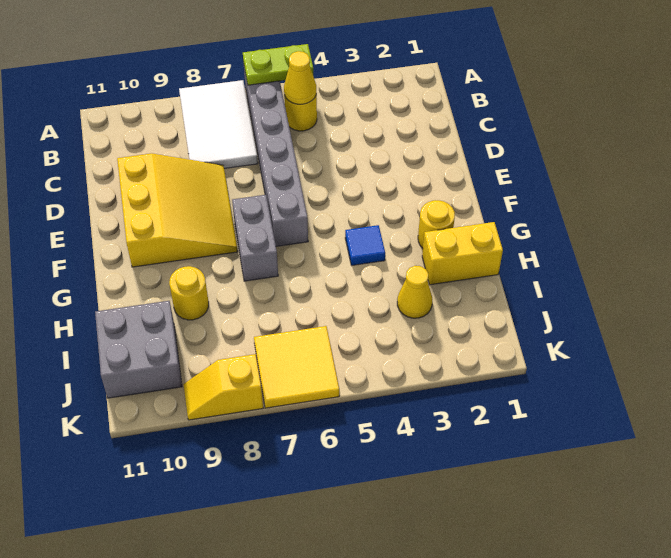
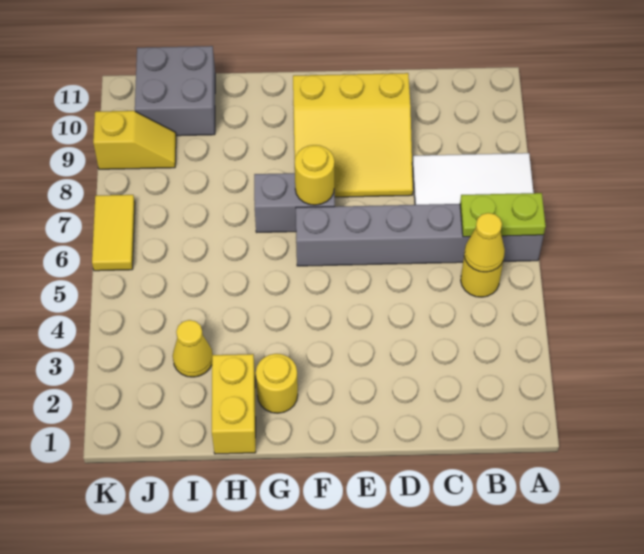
lime 1x2 plate [243,44,313,85] -> lime 1x2 plate turned to [460,193,546,237]
blue 1x1 tile [345,225,385,265] -> none
yellow 1x1 round brick [169,266,209,320] -> yellow 1x1 round brick moved to [295,145,335,205]
yellow 2x2 tile [254,326,339,408] -> yellow 1x2 tile [92,195,135,271]
yellow 1x2 slope [183,354,263,420] -> yellow 1x2 slope turned to [93,111,176,169]

